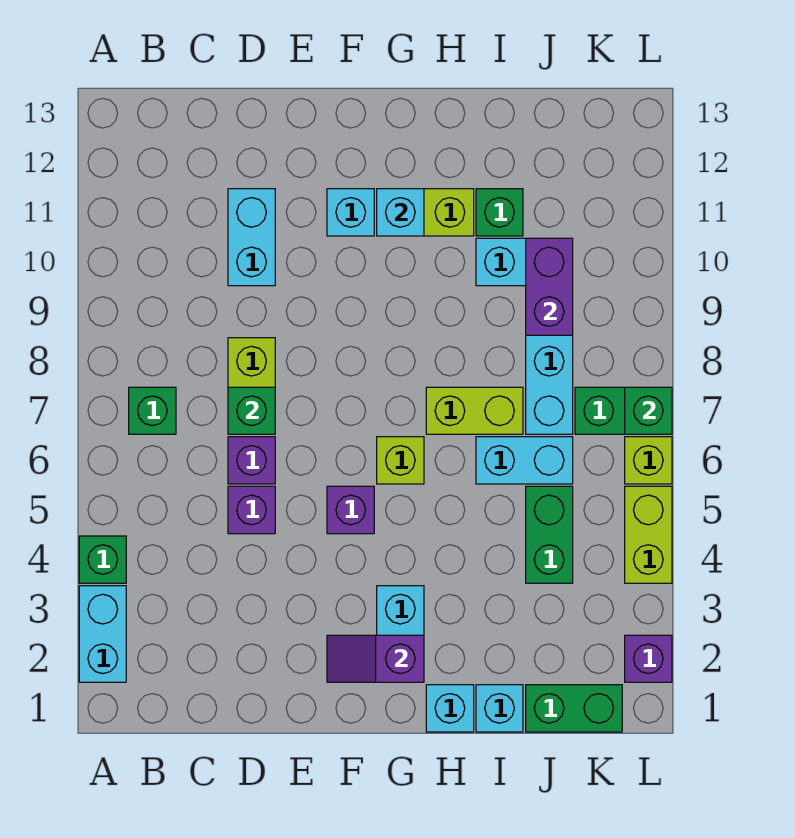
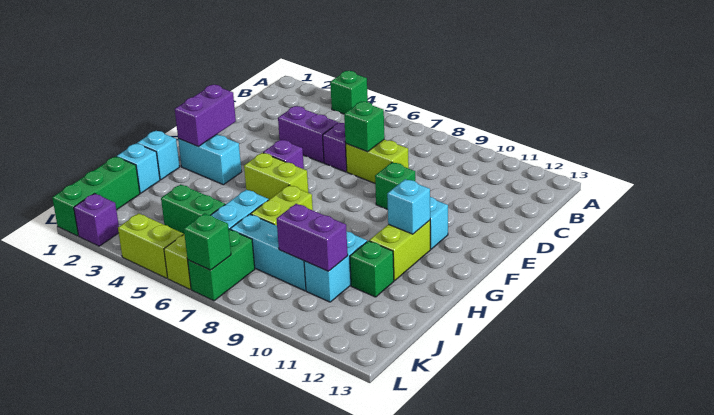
cyan 1x2 brick [79,586,126,682] -> none
green 1x1 brick [129,387,176,434] -> green 1x1 brick moved to [375,162,415,209]
purple 1x1 brick [228,486,275,534] -> purple 1x2 brick [278,106,338,163]
cyan 1x2 brick [228,189,275,286] -> none
purple 1x2 slope [327,635,424,682] -> purple 1x2 brick [175,85,236,147]
lime 1x1 brick [377,437,424,484] -> lime 1x2 brick [244,153,308,200]
green 1x2 brick [526,685,622,732] -> green 1x3 brick [52,157,140,236]

